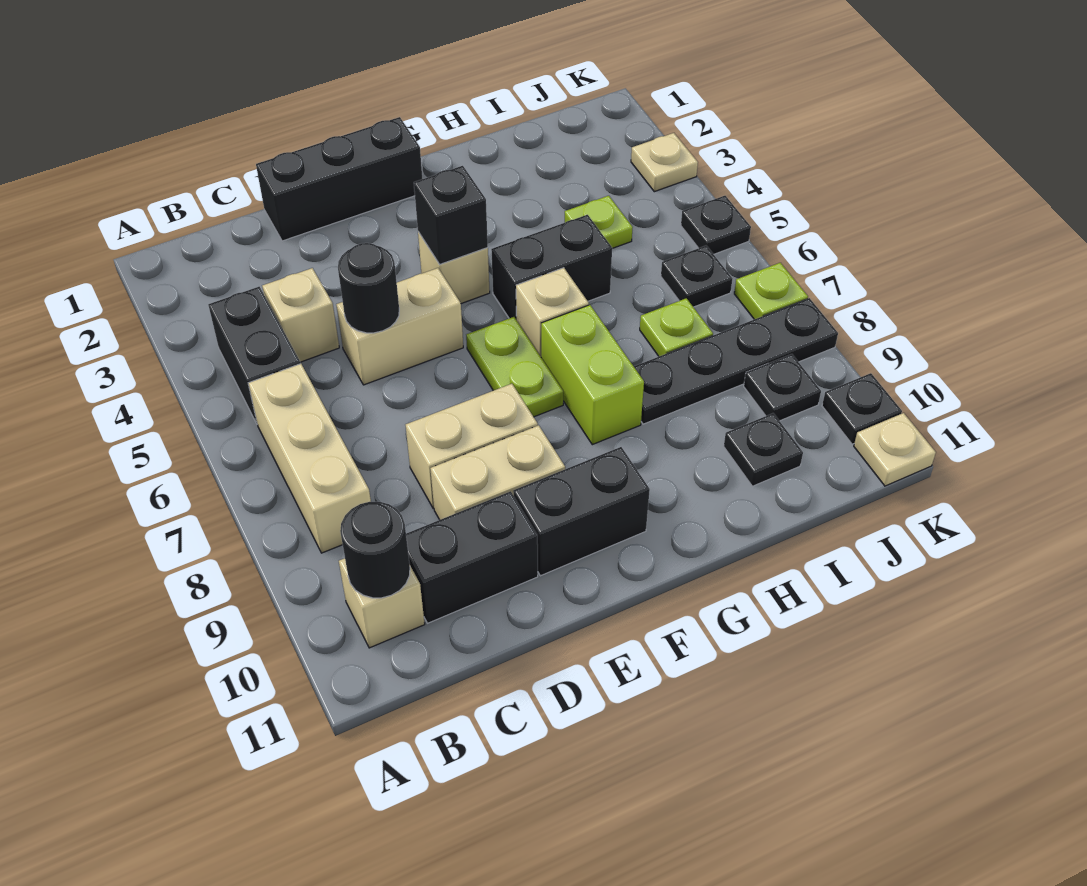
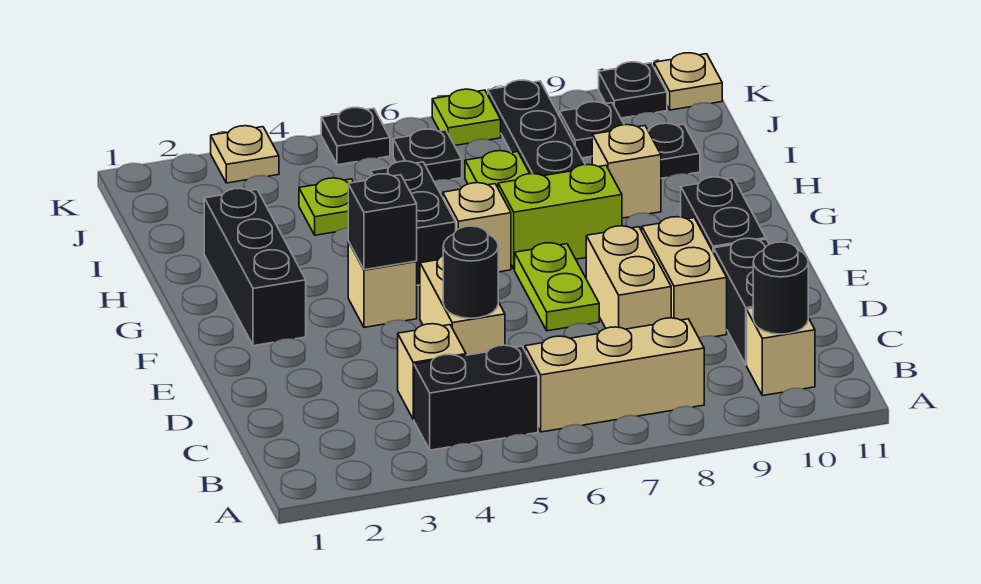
black 1x3 brick [256,117,422,241] -> black 1x3 brick moved to [204,188,306,346]
lime 1x2 plate [466,317,563,417] -> lime 1x2 plate turned to [515,243,599,331]
none -> tan 1x1 brick [592,125,661,218]

